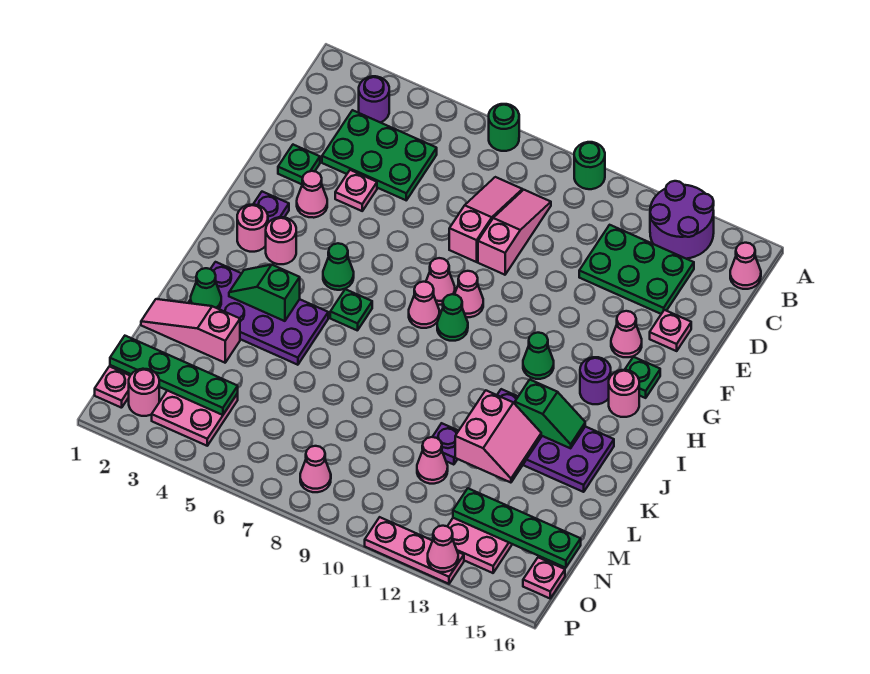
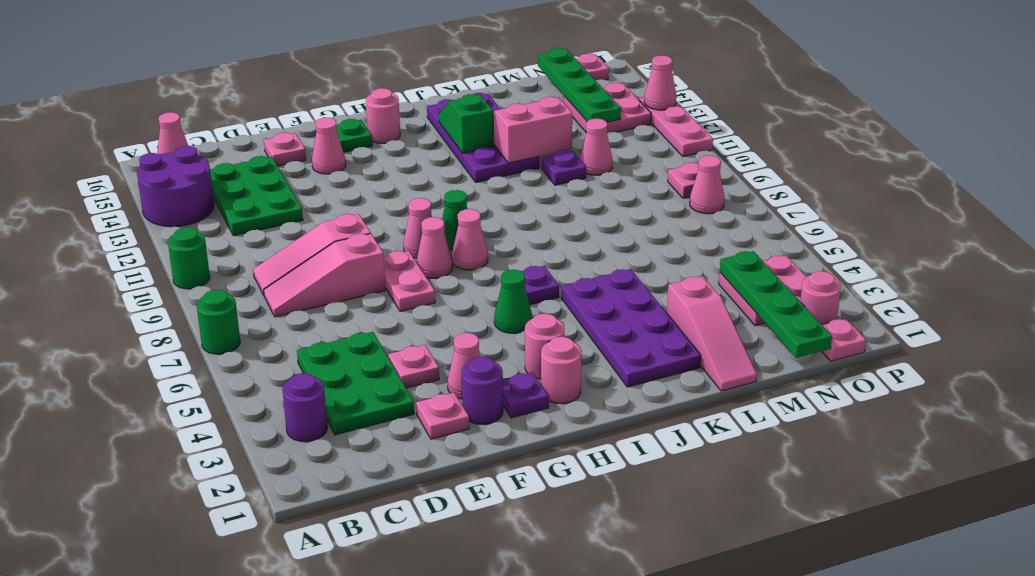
green 1x1 plate [278,145,320,184] -> pink 1x1 plate [416,393,469,439]
none -> pink 1x2 plate [383,251,435,311]
green 1x1 cone [523,333,554,379] -> none
purple 1x1 round brick [580,357,611,404] -> purple 1x1 round brick moved to [462,357,503,424]
green 1x1 plate [330,289,372,331] -> purple 1x1 plate [521,266,559,305]
green 1x2 slope [229,265,300,321] -> none
green 1x1 cone [191,268,221,309] -> none
none -> pink 1x1 plate [668,163,699,198]

